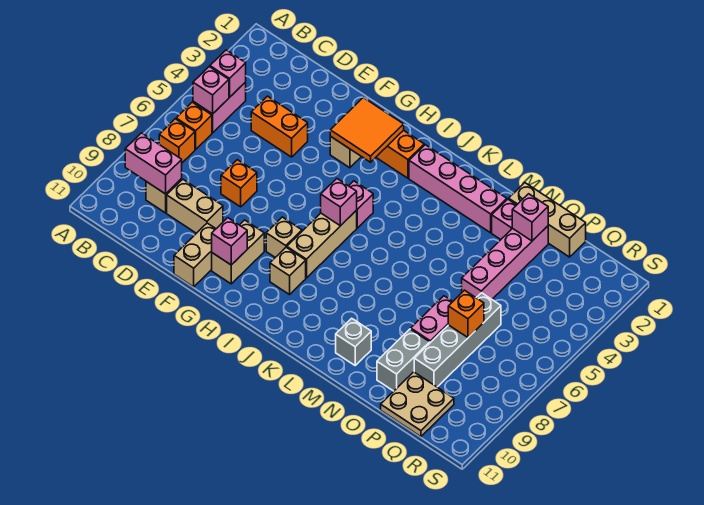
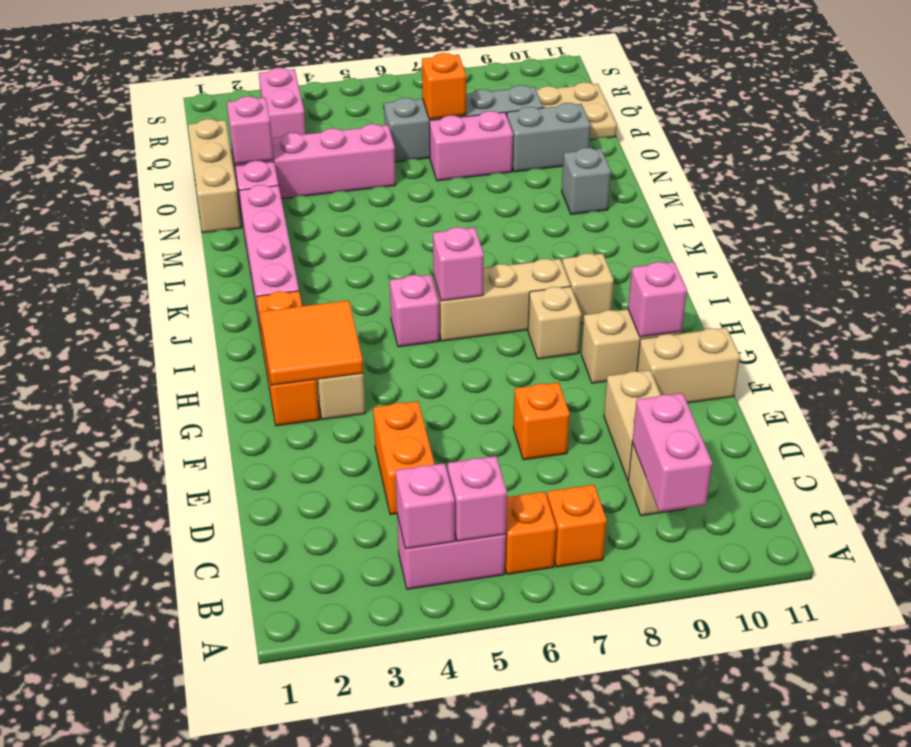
none -> pink 1x2 brick [259,68,306,138]

